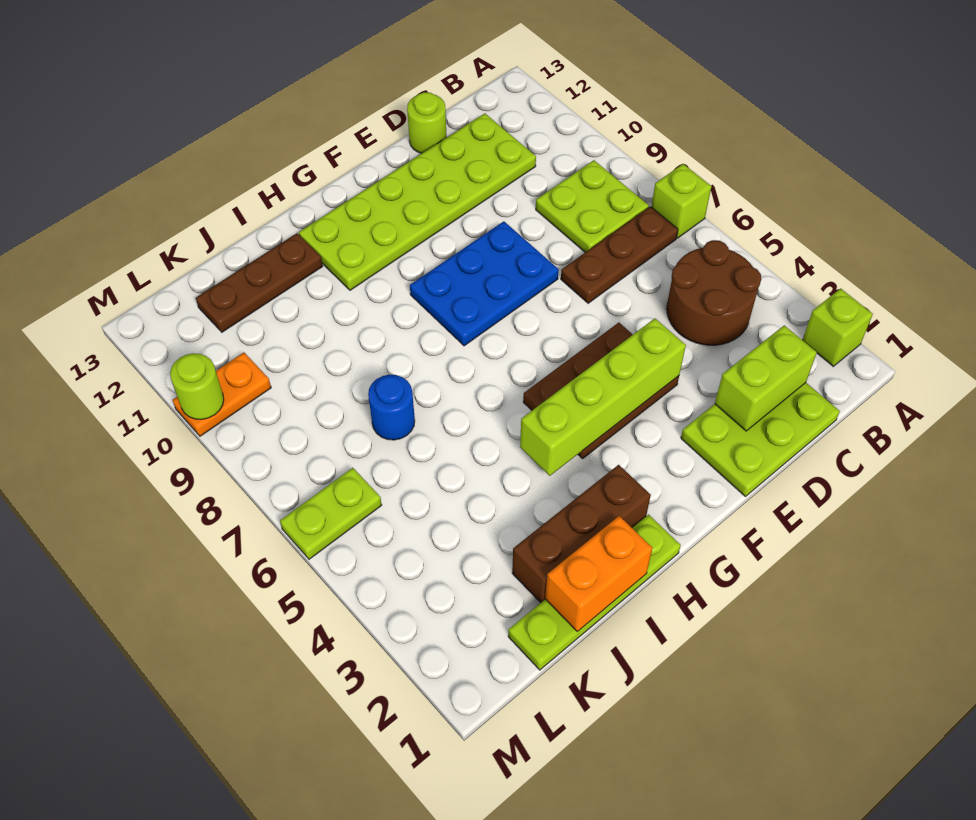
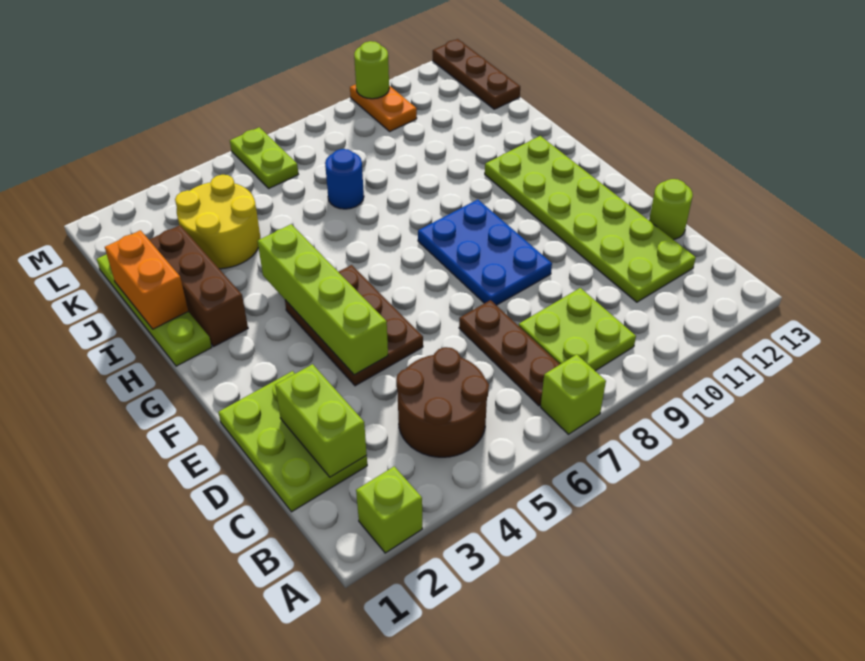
brown 1x3 plate [196,233,323,332] -> brown 1x3 plate moved to [433,39,520,109]
none -> yellow 2x2 round brick [175,175,260,269]

